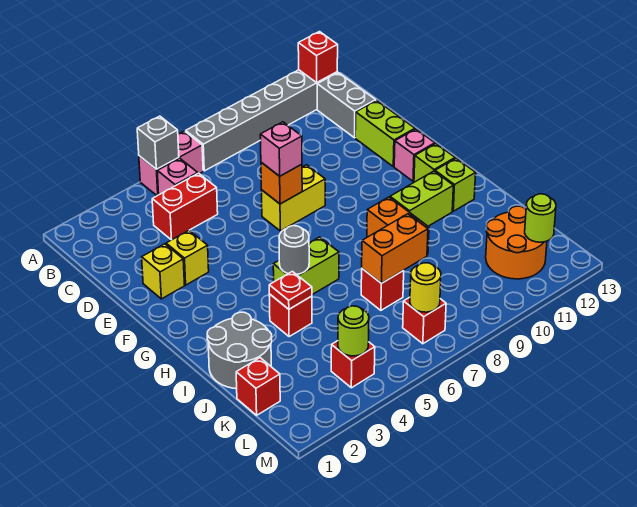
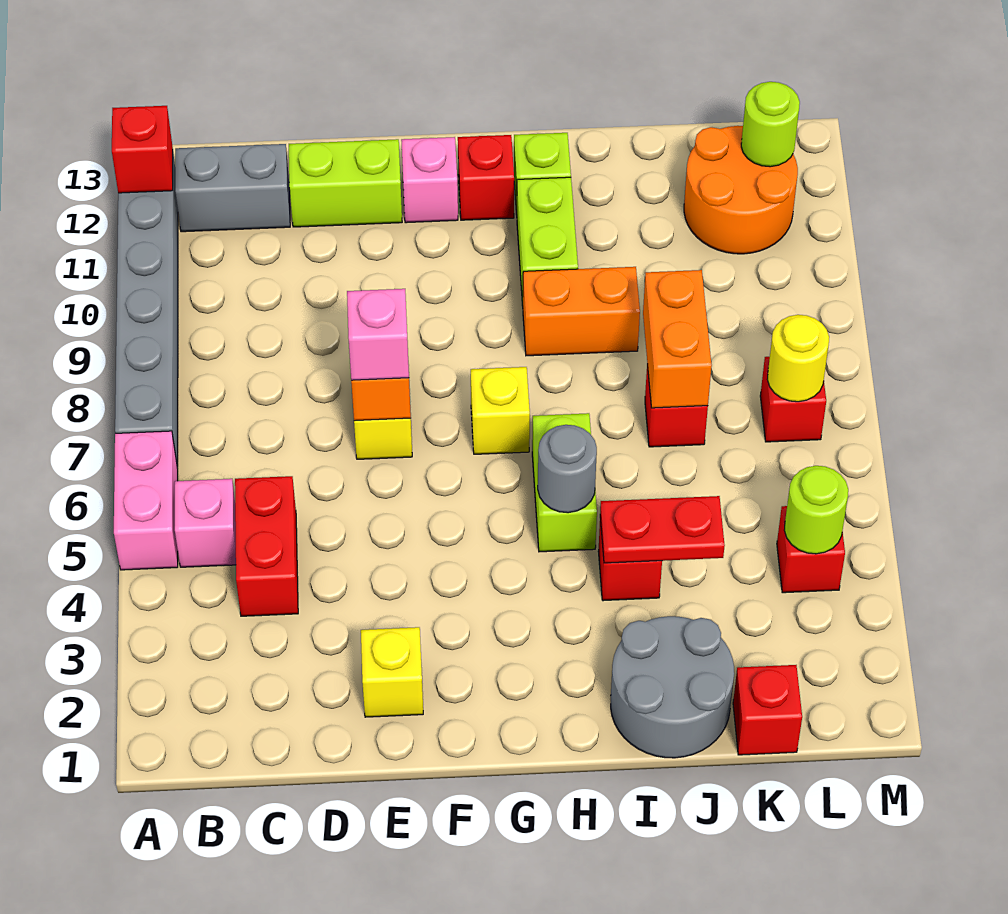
grey 1x1 brick [137,116,179,169] -> none
yellow 1x1 brick [166,230,209,285] -> yellow 1x1 brick moved to [471,367,530,454]
lime 1x1 brick [414,144,455,182] -> red 1x1 brick [458,135,514,220]
red 1x1 plate [269,271,312,309] -> red 1x2 plate [600,496,725,563]

